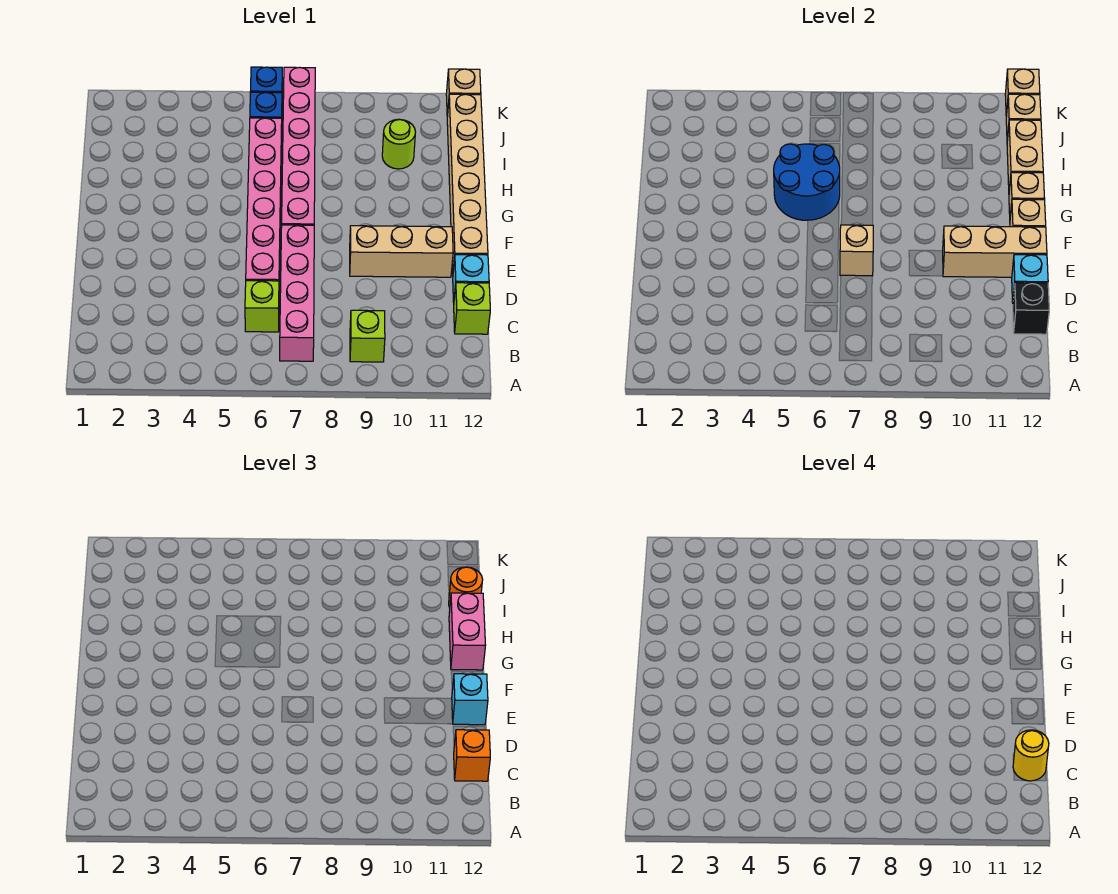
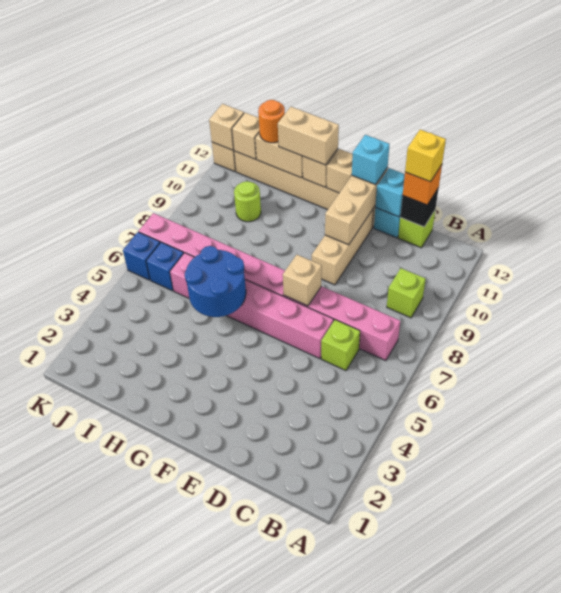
yellow 1x1 round brick [1013,730,1049,781] -> yellow 1x1 brick [405,130,446,182]
pink 1x2 brick [449,593,485,670] -> tan 1x2 brick [278,107,339,165]

